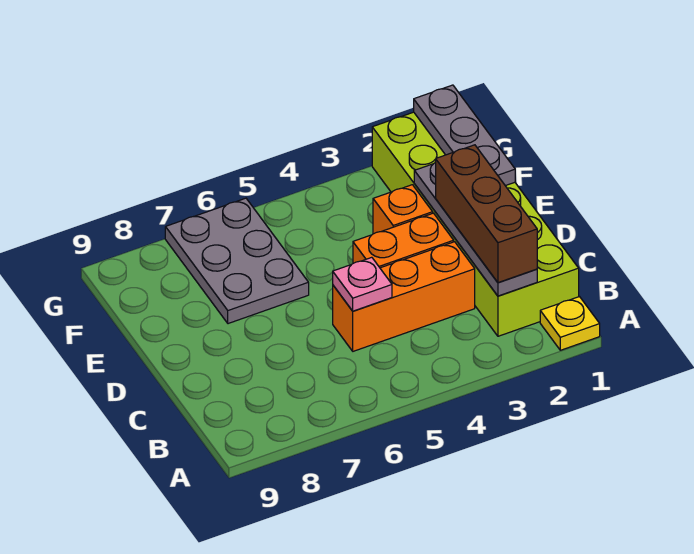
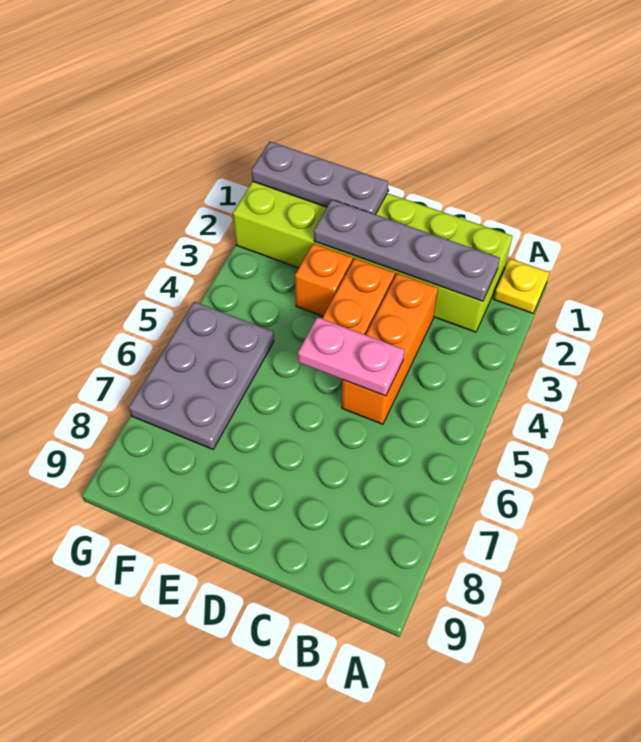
brown 1x3 brick [436,145,537,283] -> none
pink 1x1 plate [333,257,392,311] -> pink 1x2 plate [298,317,405,396]
grey 2x3 plate [165,198,309,324] -> grey 2x3 plate turned to [129,302,274,449]

